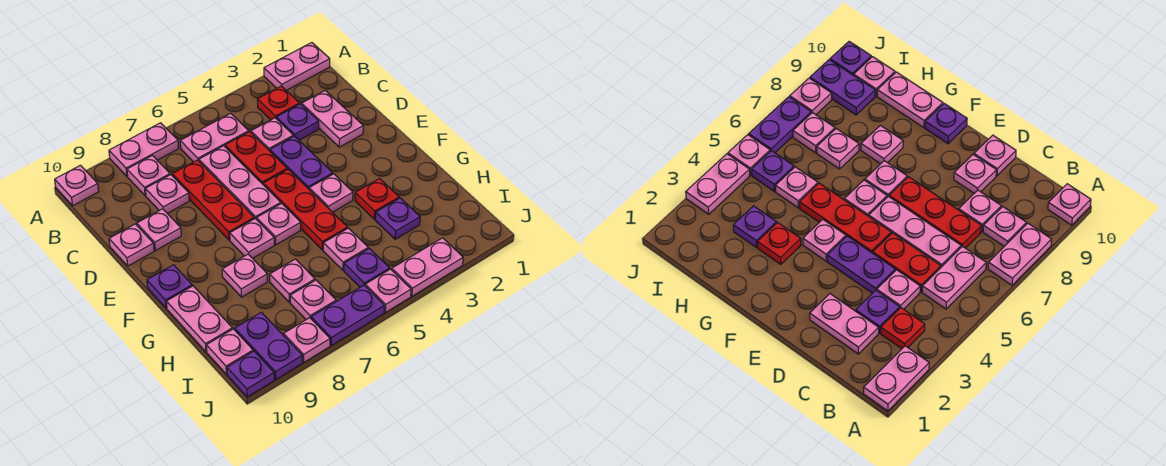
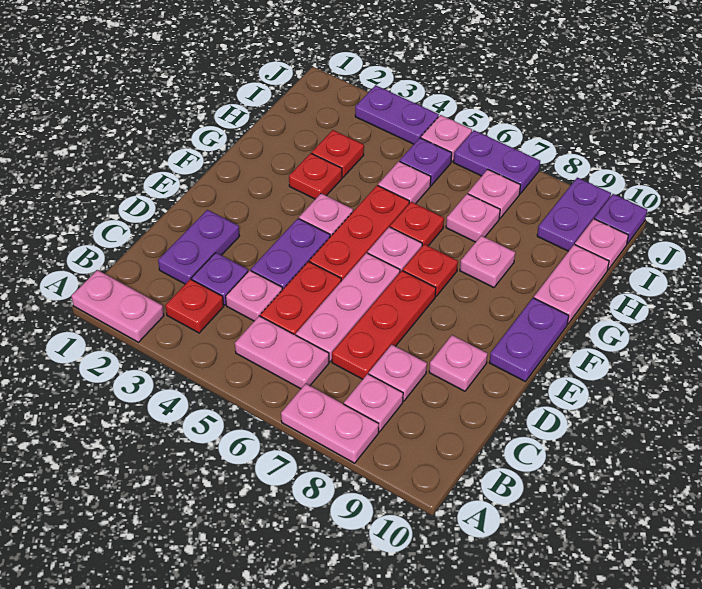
pink 1x1 plate [55,165,99,206] -> none
pink 1x2 plate [302,90,363,147] -> purple 1x2 plate [158,210,240,284]
pink 1x1 plate [109,224,154,266] -> none
pink 1x1 plate [230,219,274,258] -> red 1x1 plate [403,244,458,296]
purple 1x1 plate [147,265,192,308] -> purple 1x2 plate [489,298,569,382]
none -> red 1x1 plate [390,202,444,246]
purple 1x1 plate [375,198,420,239] -> red 1x1 plate [312,130,364,178]
pink 1x2 plate [392,238,463,296] -> purple 1x2 plate [355,85,439,144]
pink 1x1 plate [284,318,330,362] -> none

